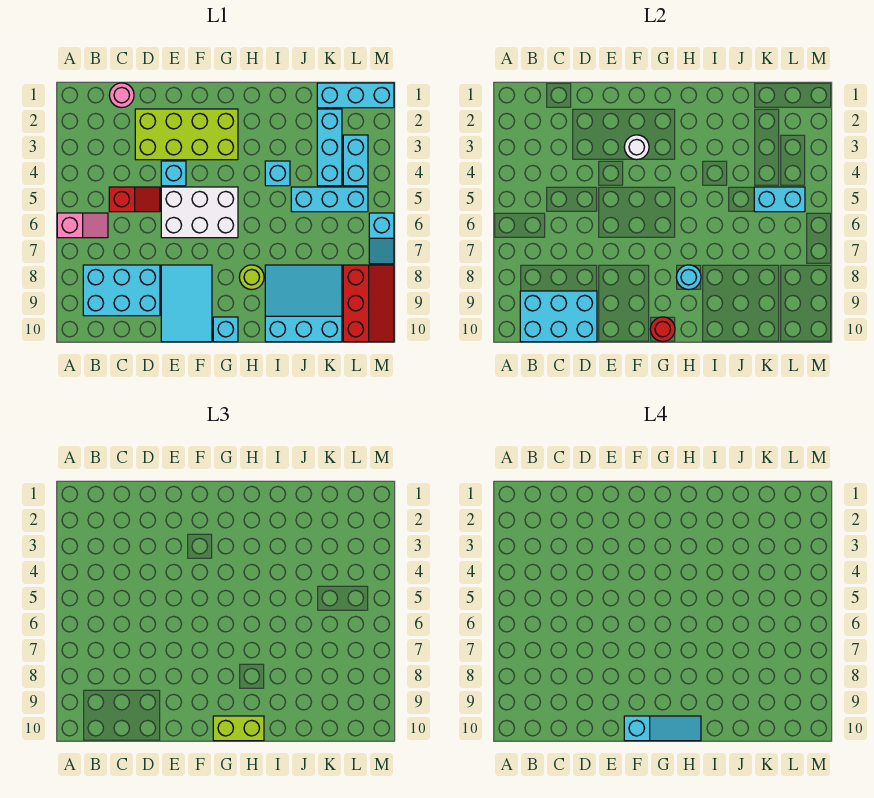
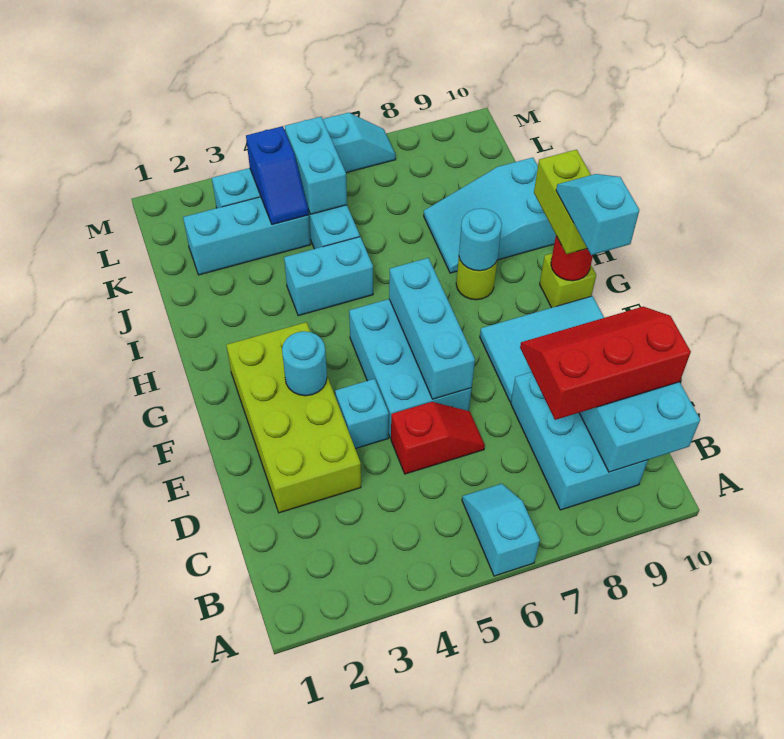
pink 1x2 slope [57,213,108,238] -> cyan 1x2 slope [462,484,540,576]
pink 1x1 round brick [109,83,134,108] -> none
red 1x2 slope [109,187,160,212] -> red 1x2 slope turned to [391,402,485,474]
white 2x3 brick [161,187,238,238] -> cyan 2x3 brick [349,299,472,438]
white 1x1 round brick [624,135,649,160] -> cyan 1x1 round brick [282,331,327,396]
cyan 1x3 slope [624,716,701,741] -> cyan 1x2 slope [556,174,639,255]
cyan 1x1 brick [213,317,238,342] -> lime 1x1 brick [540,253,596,308]
cyan 1x1 brick [265,161,290,186] -> cyan 1x2 brick [284,237,373,316]
cyan 3x3 slope [265,265,342,342] -> cyan 2x3 slope [424,158,556,273]
cyan 1x3 brick [317,83,394,108] -> cyan 1x3 brick moved to [389,258,475,399]
none -> blue 1x2 slope [246,126,309,225]
red 2x3 slope [343,265,394,342] -> red 2x3 slope moved to [520,307,691,420]

